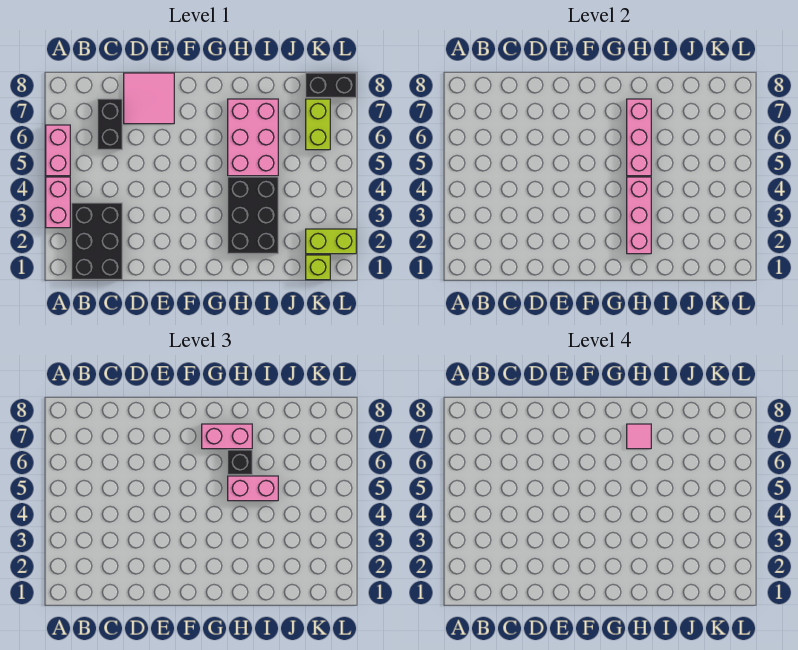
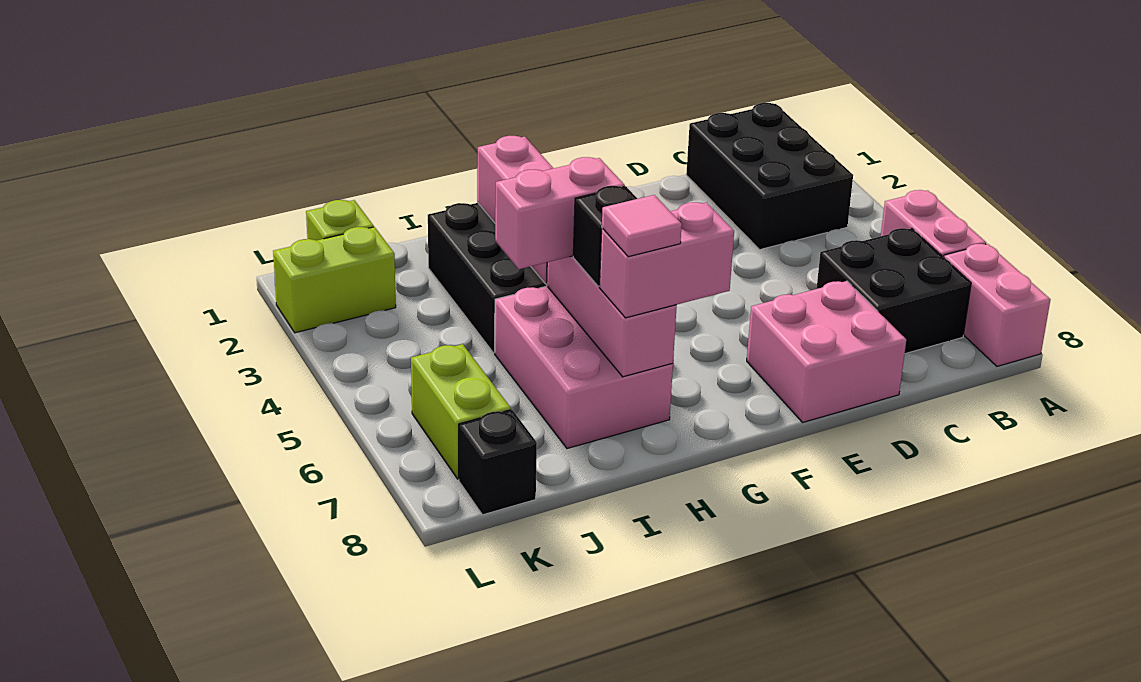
pink 1x2 brick [46,177,70,228] -> pink 1x2 brick moved to [944,244,1051,366]
black 1x2 brick [98,99,122,150] -> black 2x2 brick [817,228,971,354]
pink 2x2 tile [124,73,174,124] -> pink 2x2 brick [747,281,906,422]
black 1x2 brick [306,73,356,98] -> black 1x1 brick [459,410,537,515]

